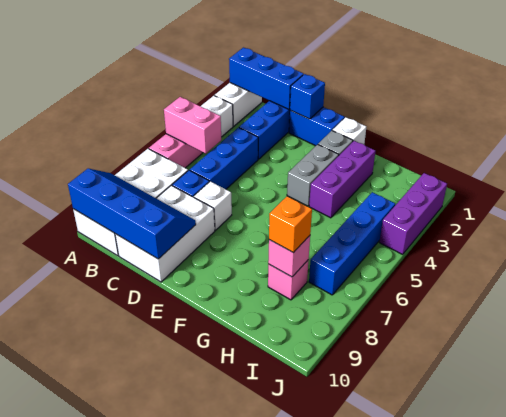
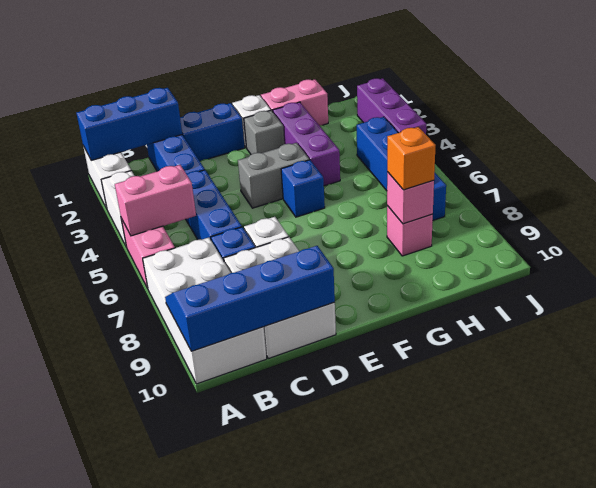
blue 1x1 brick [290,74,325,119] -> blue 1x1 brick moved to [281,160,325,217]
grey 1x2 brick [287,144,339,206] -> grey 1x2 brick turned to [238,143,309,208]
none -> pink 1x2 brick [261,79,328,126]

